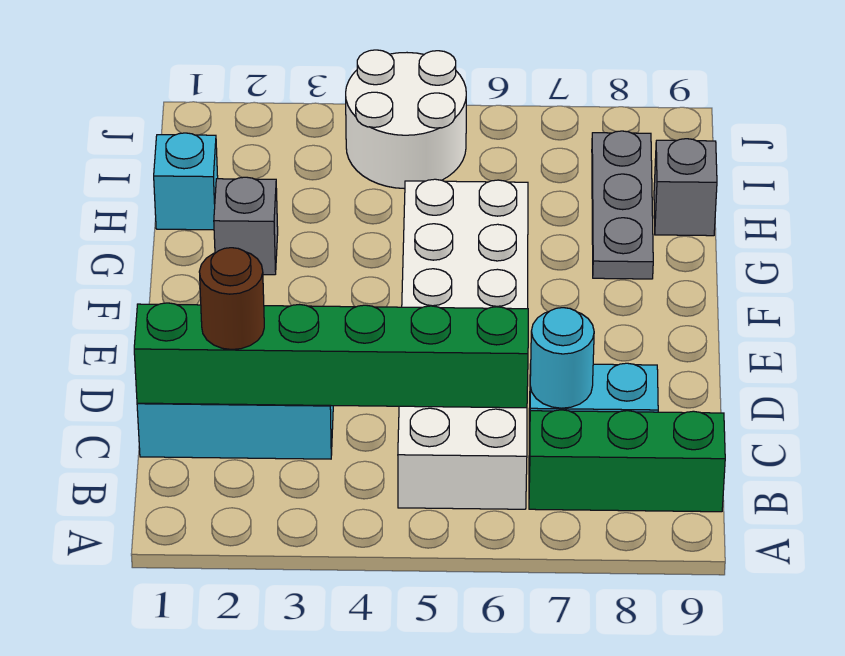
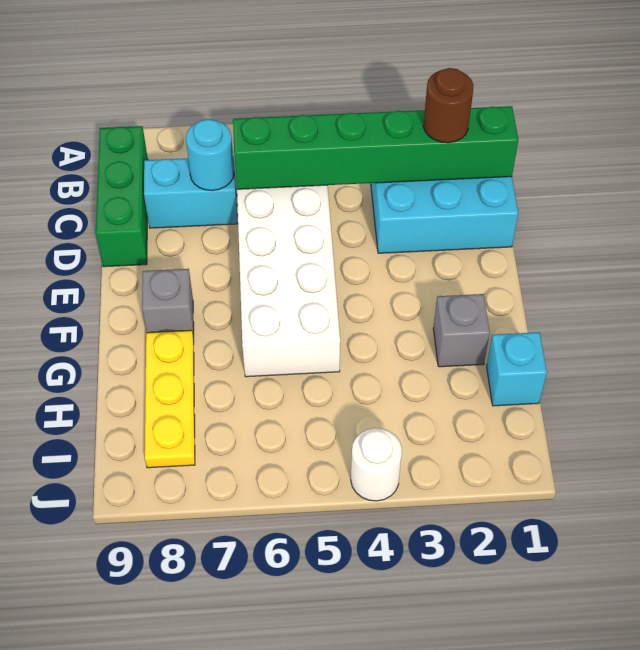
green 1x3 brick [529,410,725,512] -> green 1x3 brick turned to [96,126,148,267]
grey 1x3 plate [592,131,653,279] -> yellow 1x3 plate [145,330,195,468]
grey 1x1 brick [654,139,717,236] -> grey 1x1 brick moved to [142,269,194,337]
white 2x2 round brick [346,50,466,189] -> white 1x1 round brick [351,428,402,501]

